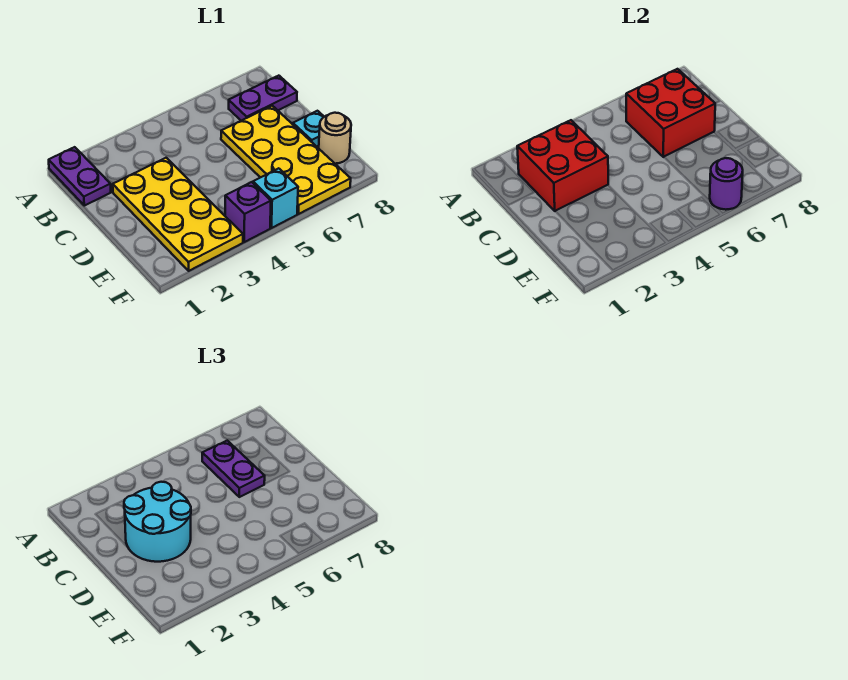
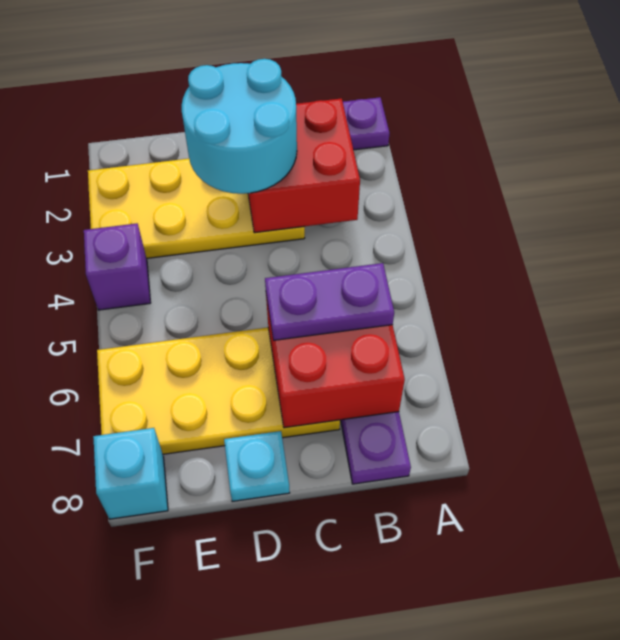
tan 1x1 round brick [319,113,351,164] -> none
cyan 1x1 brick [253,168,298,228] -> cyan 1x1 brick moved to [93,428,168,519]
purple 1x1 round brick [710,158,743,210] -> none

